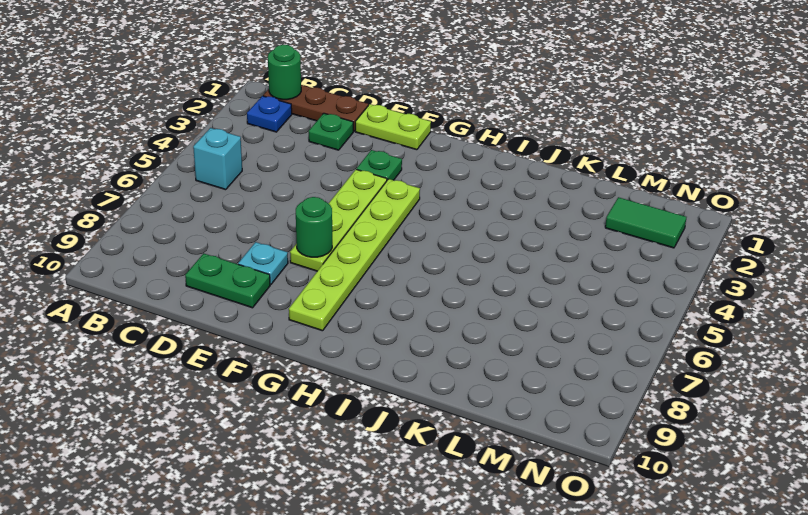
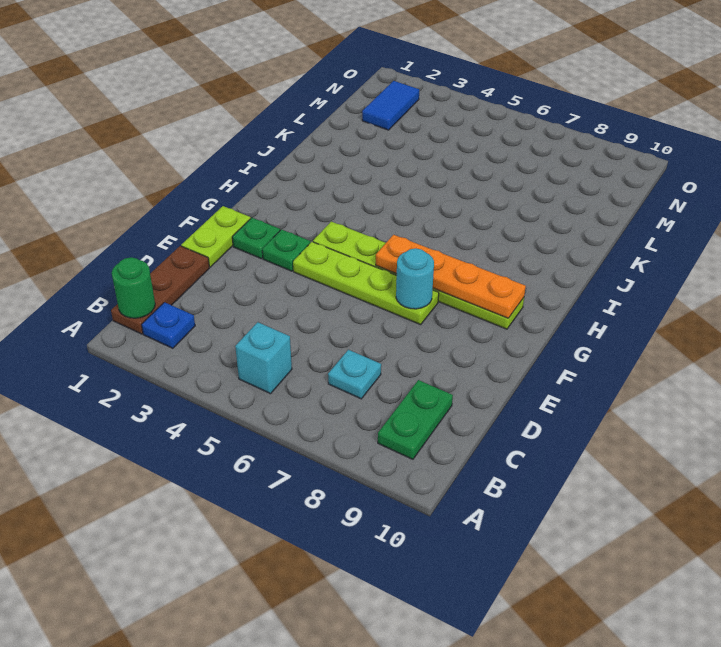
green 1x1 plate [309,113,353,150] -> green 1x1 plate moved to [232,218,280,259]
green 1x2 plate [185,253,270,308] -> green 1x2 plate moved to [378,380,453,459]
cyan 1x1 plate [238,242,288,285] -> cyan 1x1 plate moved to [328,350,381,399]
green 1x1 round brick [296,197,332,257] -> cyan 1x1 round brick [396,248,434,309]
none -> orange 1x4 plate [376,235,526,318]
green 1x2 tile [605,197,686,248] -> blue 1x2 tile [362,81,419,130]

